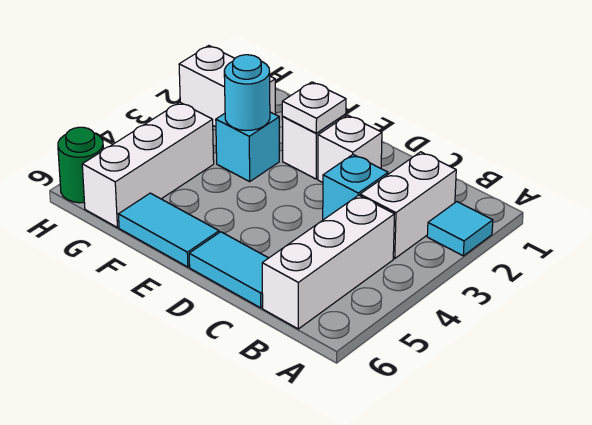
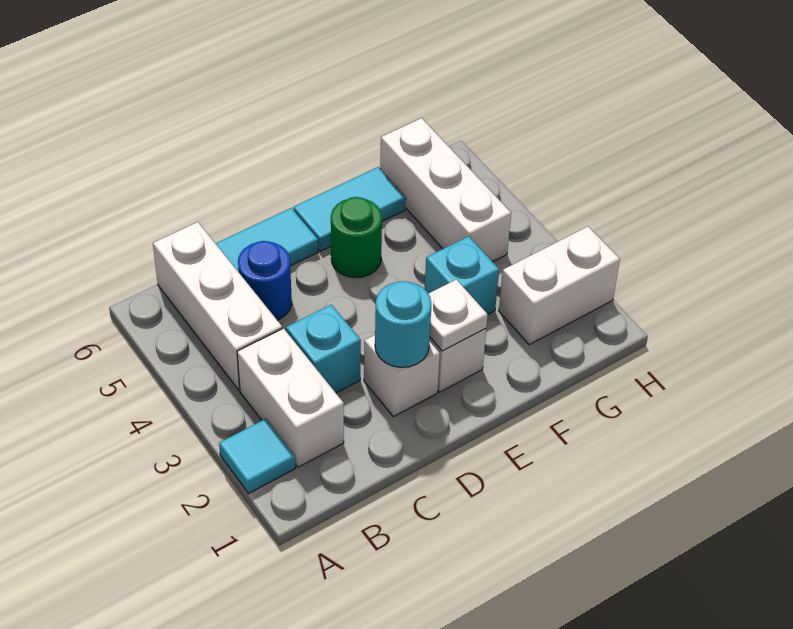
none -> blue 1x1 round brick [238,241,292,320]
cyan 1x1 round brick [224,55,270,131] -> cyan 1x1 round brick moved to [375,281,431,367]
green 1x1 round brick [58,127,103,203] -> green 1x1 round brick moved to [331,197,382,278]

